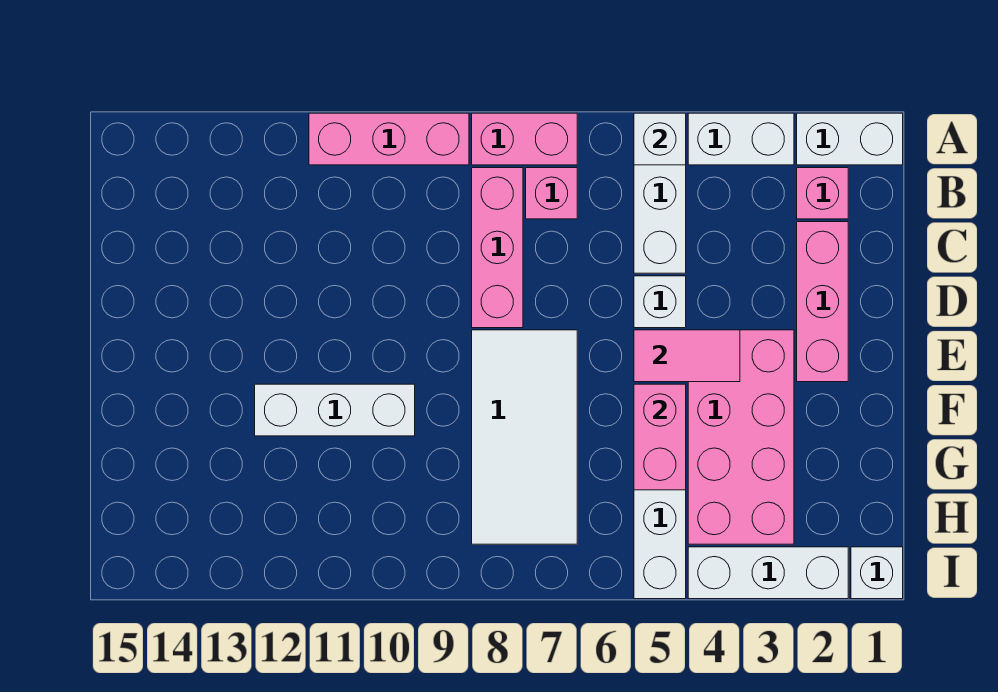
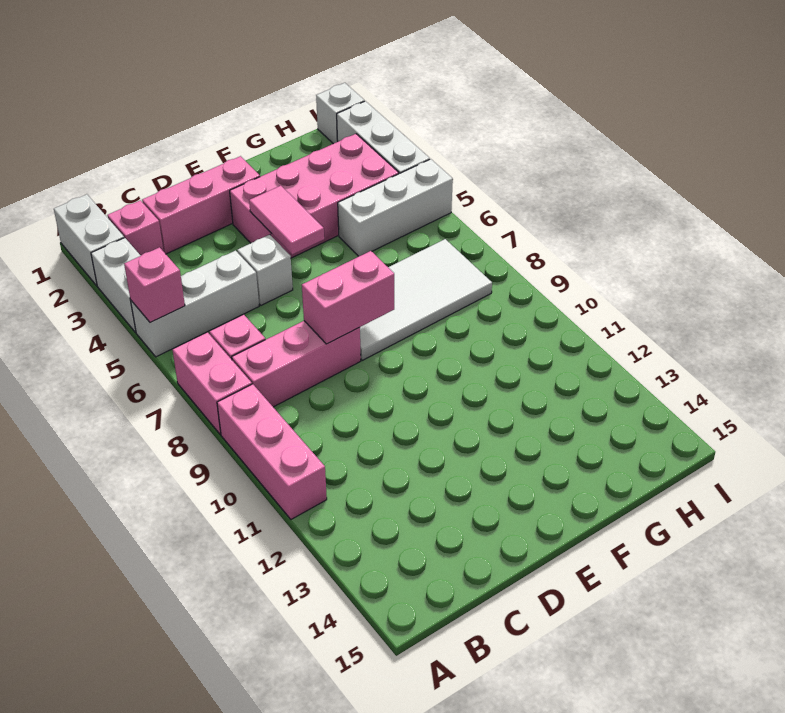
white 1x1 brick [634,113,686,165] -> pink 1x1 brick [124,247,185,323]
pink 1x2 brick [634,384,686,490] -> pink 1x2 brick moved to [302,251,394,344]
white 1x3 brick [255,384,415,436] -> none

